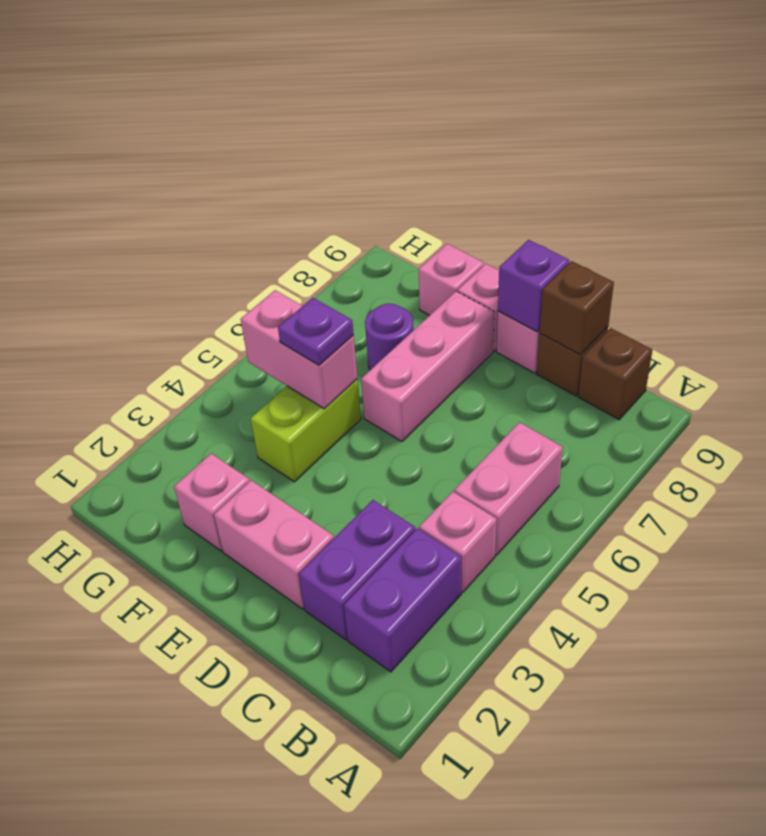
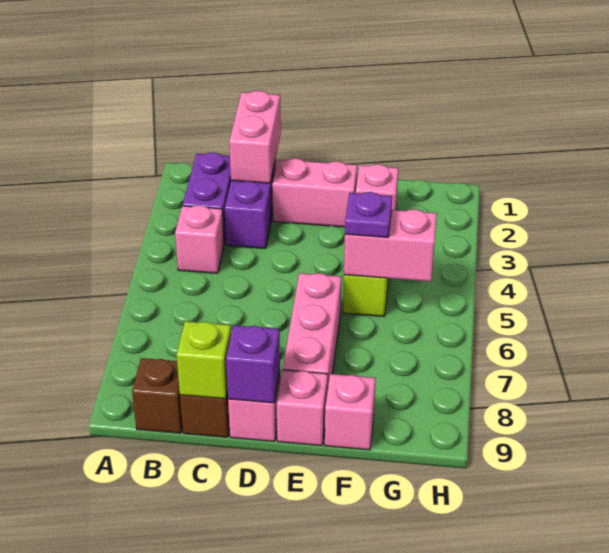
pink 1x2 brick [454,422,563,555] -> pink 1x2 brick moved to [229,91,281,183]
brown 1x1 brick [540,261,614,355] -> lime 1x1 brick [177,321,231,399]
purple 1x1 round brick [365,304,414,370] -> none

